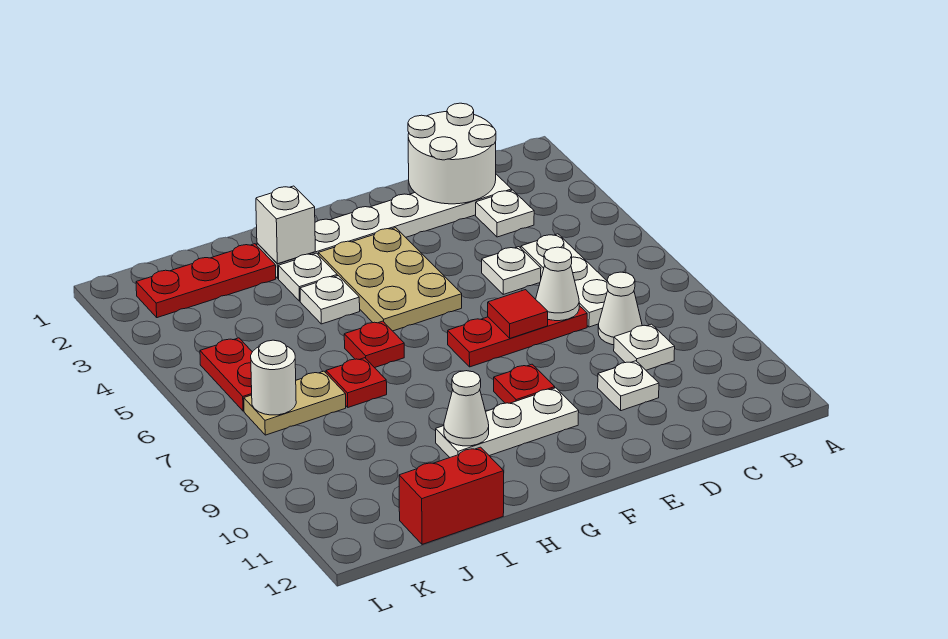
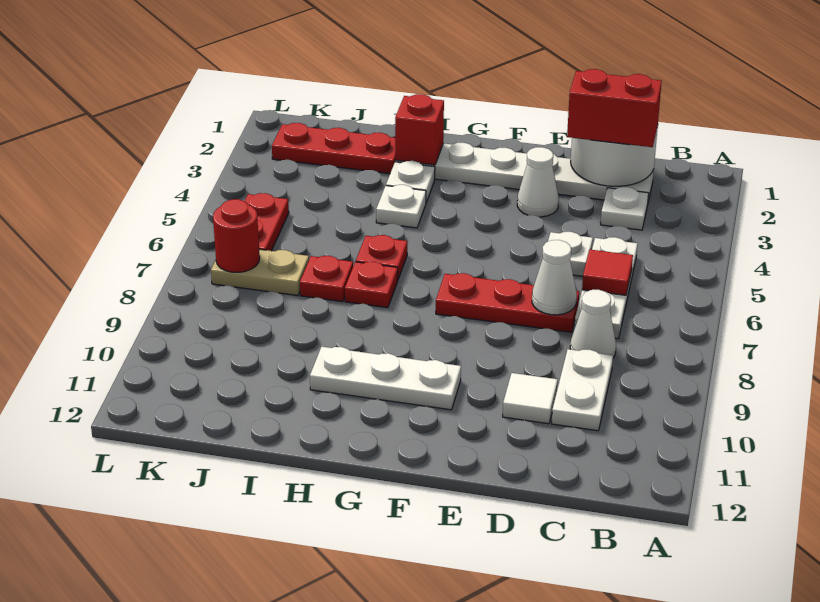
white 1x1 plate [614,324,675,370] -> white 1x2 plate [552,349,613,431]
white 1x1 plate [598,361,659,411] -> white 1x1 tile [503,373,557,424]
red 1x1 tile [488,290,548,338] -> red 1x1 tile moved to [582,250,633,295]
tan 2x3 plate [318,228,462,331] -> none
red 1x1 plate [494,364,555,403] -> red 1x1 plate moved to [345,262,398,308]
white 1x1 brick [256,186,315,264] -> red 1x1 brick [395,94,444,165]
white 1x1 cone [444,371,489,446] -> white 1x1 cone moved to [517,147,559,217]
red 1x2 brick [399,447,504,544] -> red 1x2 brick moved to [567,69,662,147]
white 1x1 round brick [251,340,296,415] -> red 1x1 round brick [213,199,260,272]

